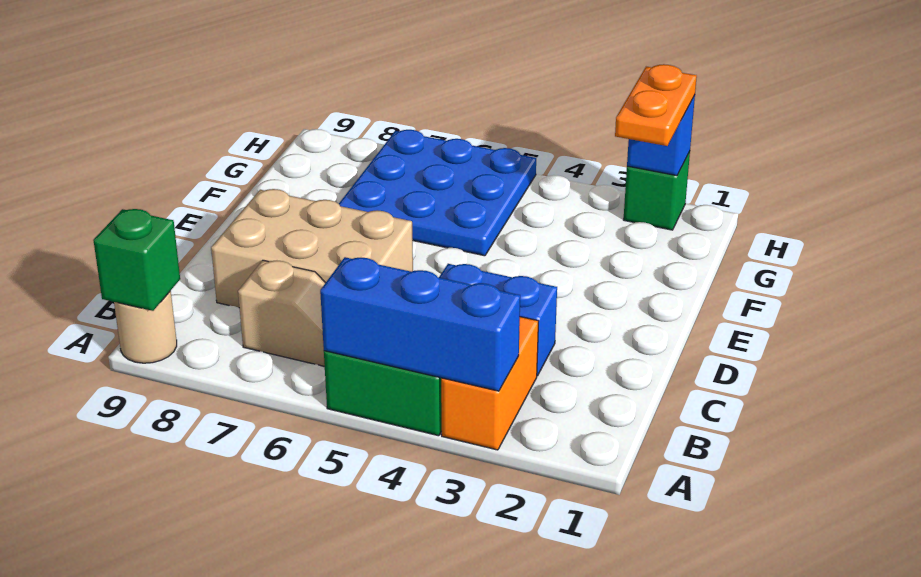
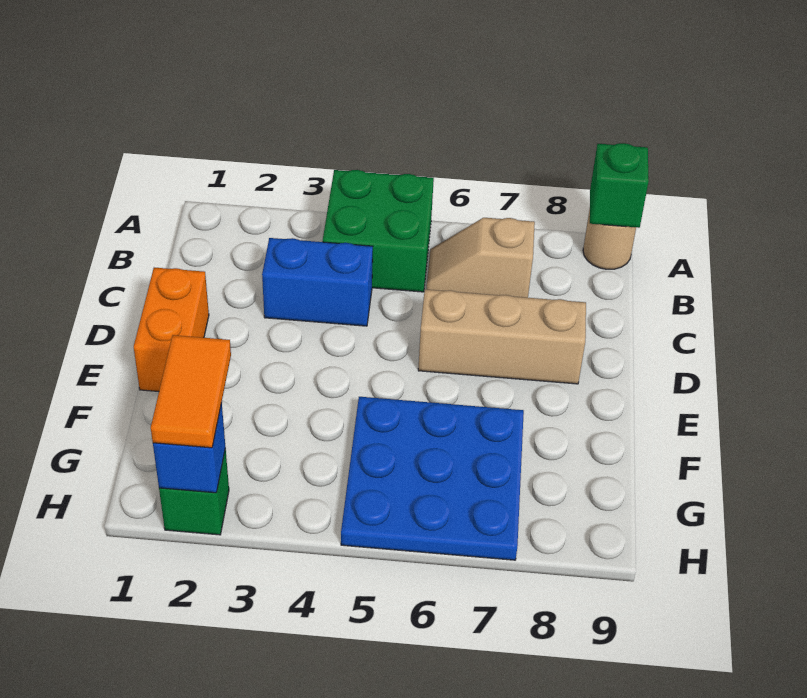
orange 1x2 brick [441,317,538,450] -> orange 1x2 brick moved to [134,268,209,391]
blue 1x3 brick [320,257,520,391] -> none
tan 2x3 brick [211,189,413,308] -> tan 1x3 brick [418,289,586,384]
orange 1x2 plate [615,64,697,146] -> orange 1x2 tile [151,335,231,448]

